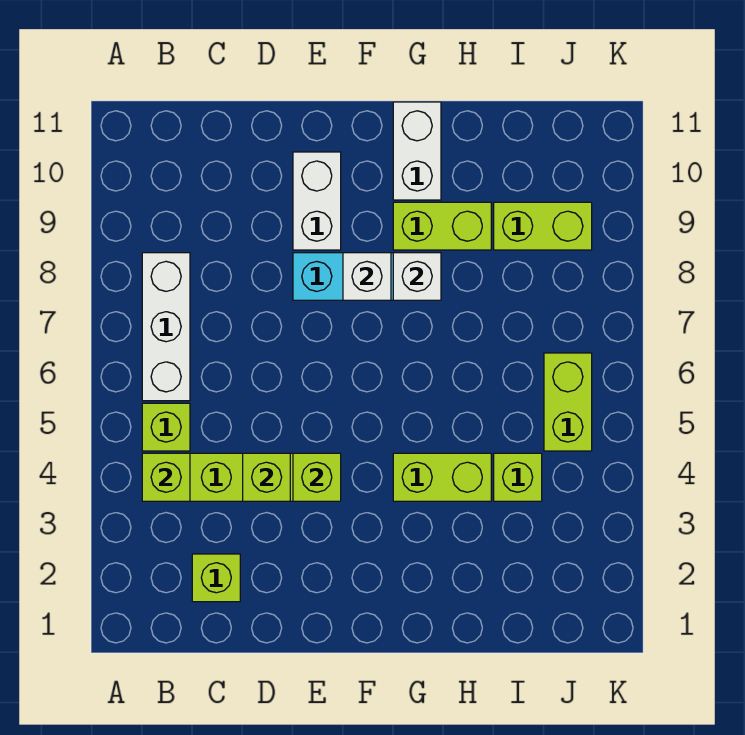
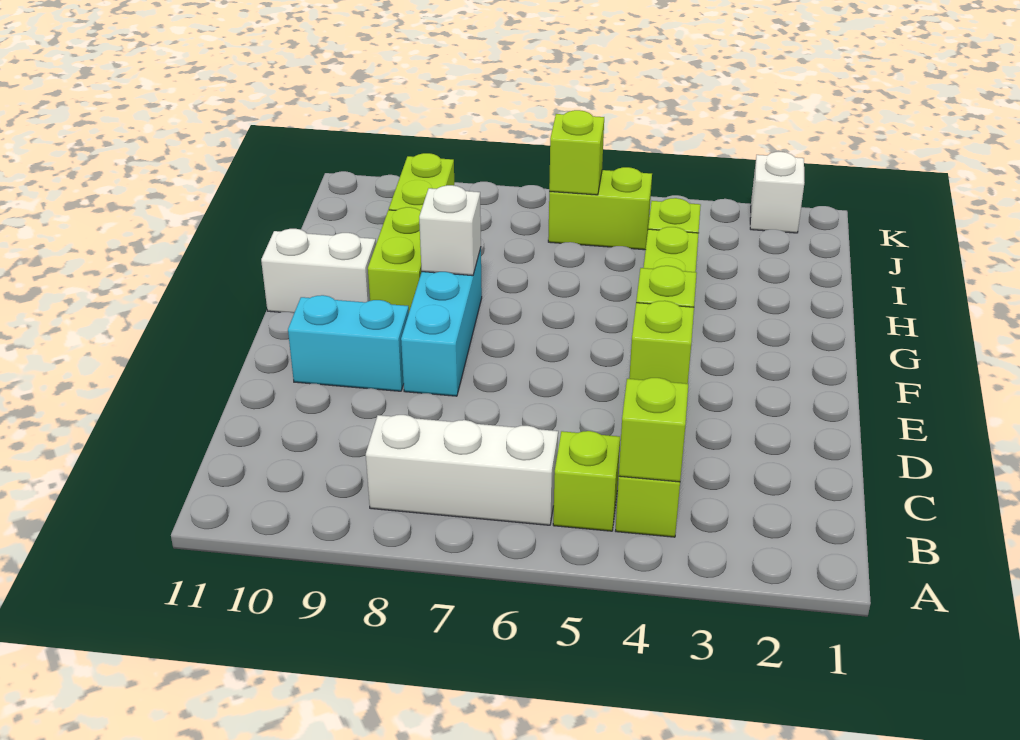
lime 1x1 brick [192,554,240,602] -> lime 1x1 brick moved to [549,110,604,195]
white 1x2 brick [293,152,341,250] -> cyan 1x2 brick [288,295,409,391]
white 1x1 brick [343,253,391,300] -> white 1x1 brick moved to [750,152,804,233]

